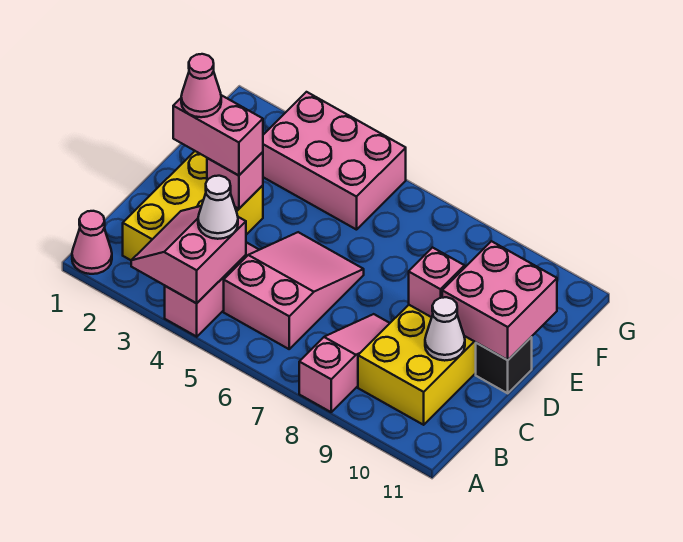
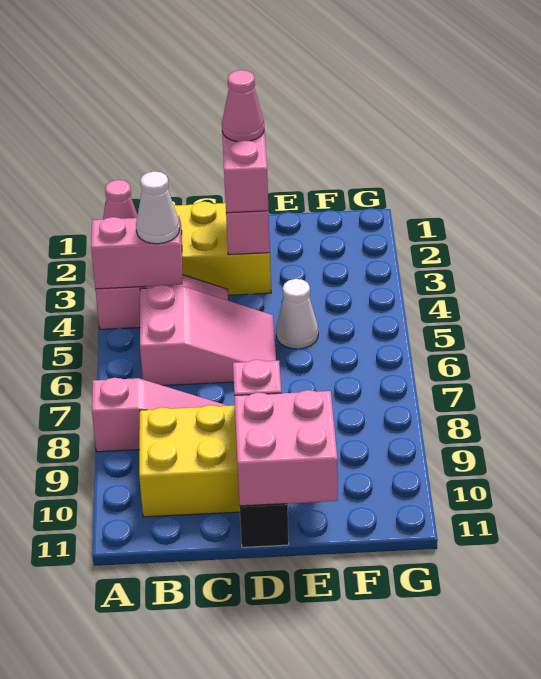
white 1x1 cone [425,297,465,361] -> white 1x1 cone moved to [276,279,318,349]
pink 2x3 brick [263,92,406,230] -> none

